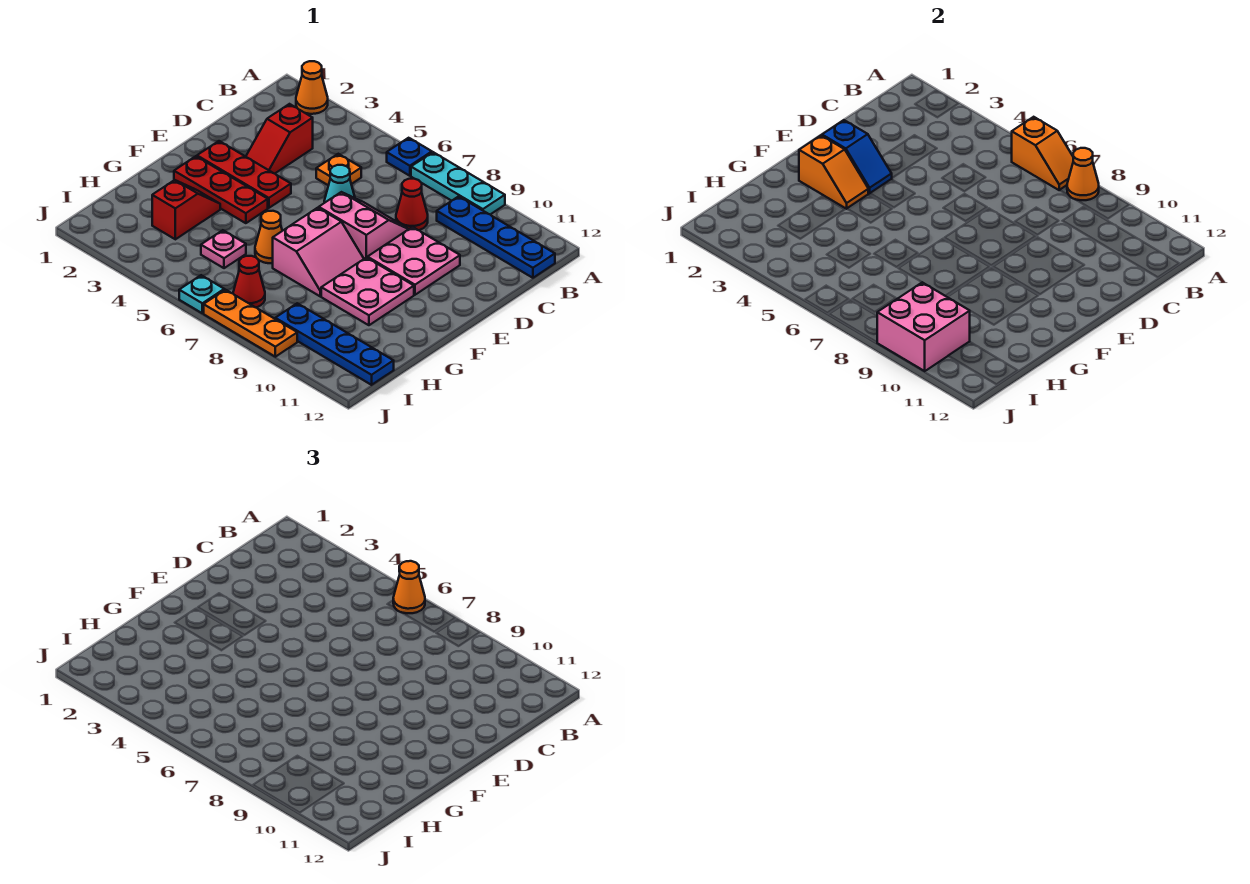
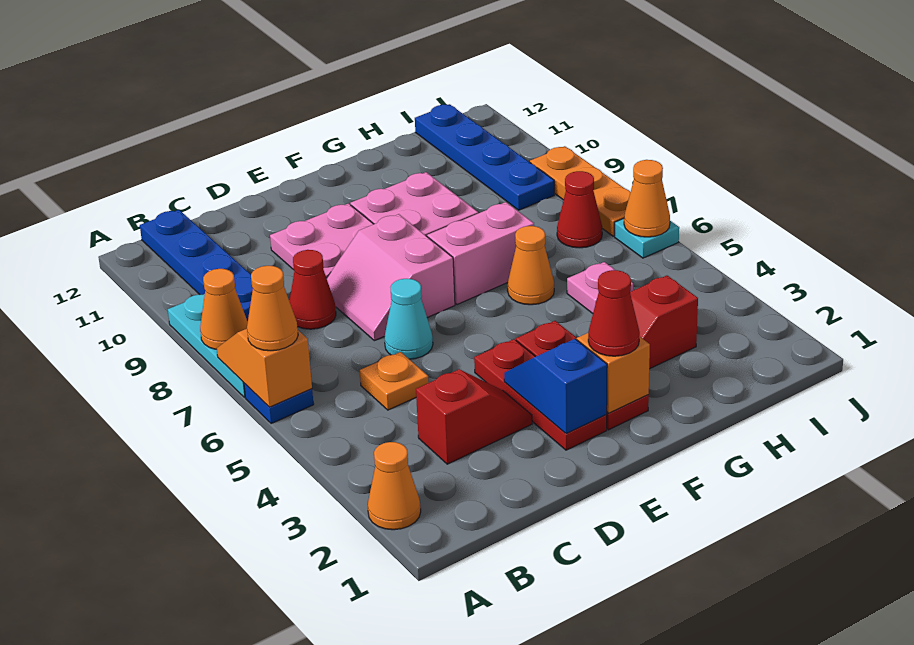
none -> red 1x1 cone [588,270,640,356]
pink 2x2 brick [877,282,970,371] -> none
none -> orange 1x1 cone [624,160,670,237]

